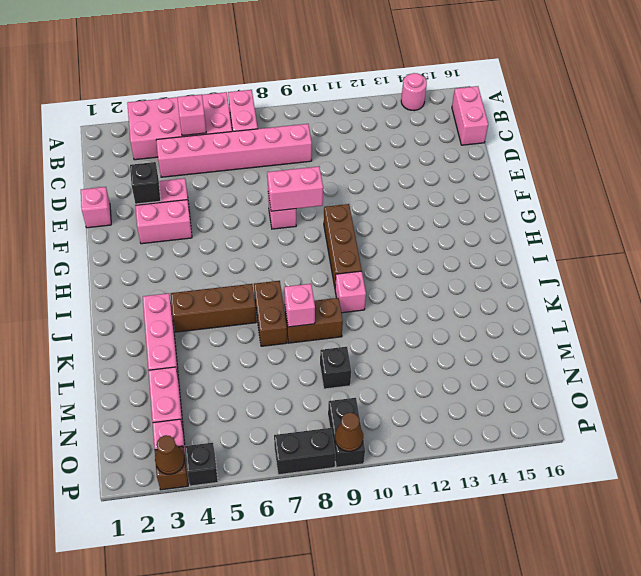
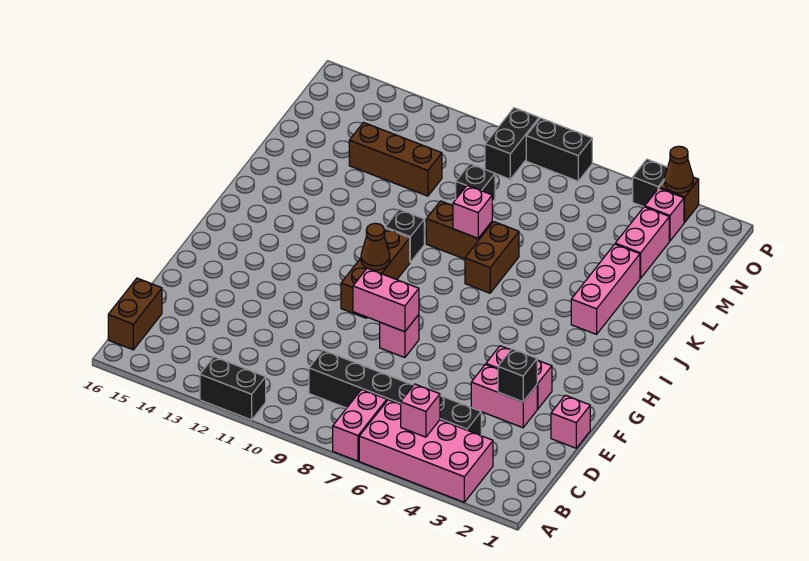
none -> black 1x2 brick [200,357,266,420]
pink 1x1 round brick [401,73,427,111] -> none
pink 1x2 brick [452,86,488,145] -> brown 1x2 brick [108,278,162,350]
pink 1x6 brick [156,124,312,177] -> black 1x6 brick [309,350,481,435]
brown 1x3 brick [171,284,256,332] -> brown 1x3 brick moved to [349,123,442,196]
pink 1x1 brick [335,271,366,313] -> black 1x1 brick [385,209,424,262]
brown 1x1 cone [335,413,363,451] -> brown 1x1 cone moved to [361,223,390,270]

